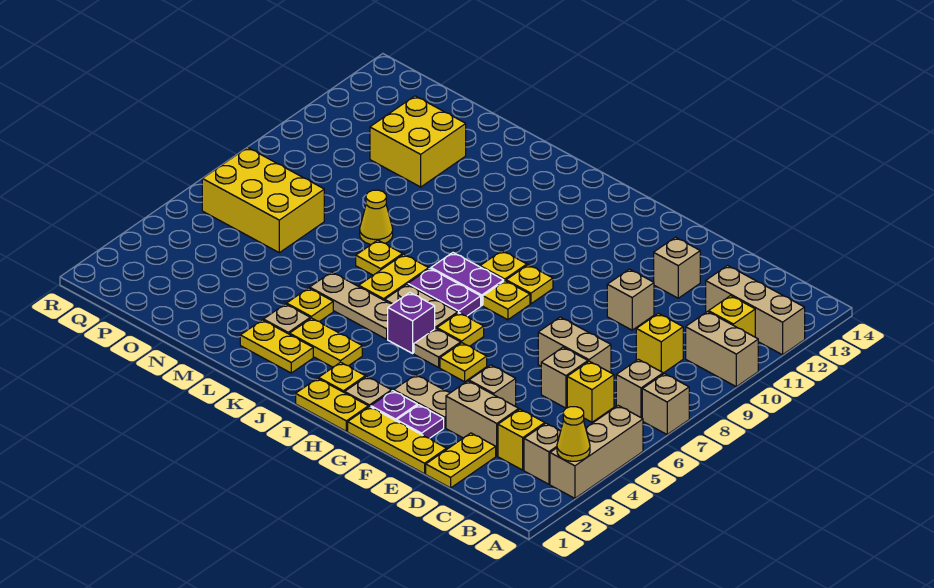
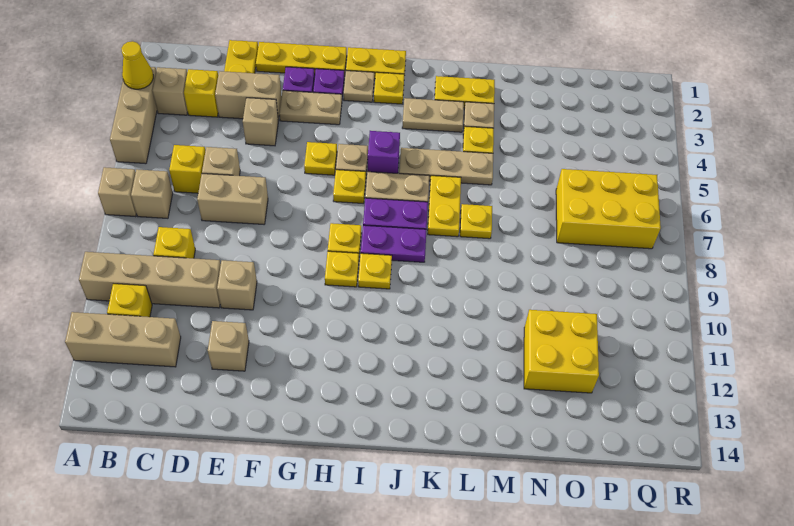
tan 1x2 brick [686,312,758,387] -> tan 1x4 brick [79,252,221,308]
yellow 1x2 plate [290,318,362,367] -> tan 1x2 plate [402,98,464,132]
yellow 1x1 cone [360,190,393,244] -> none

